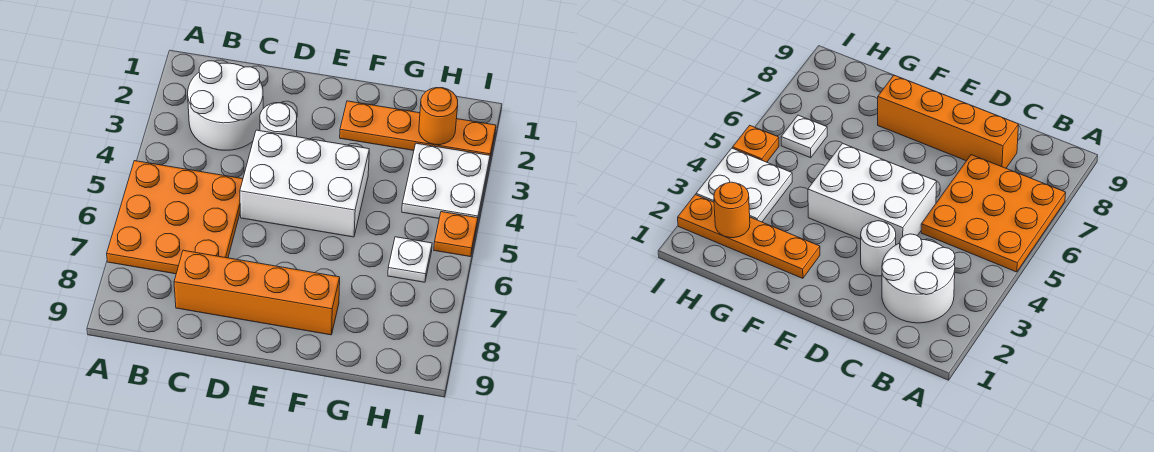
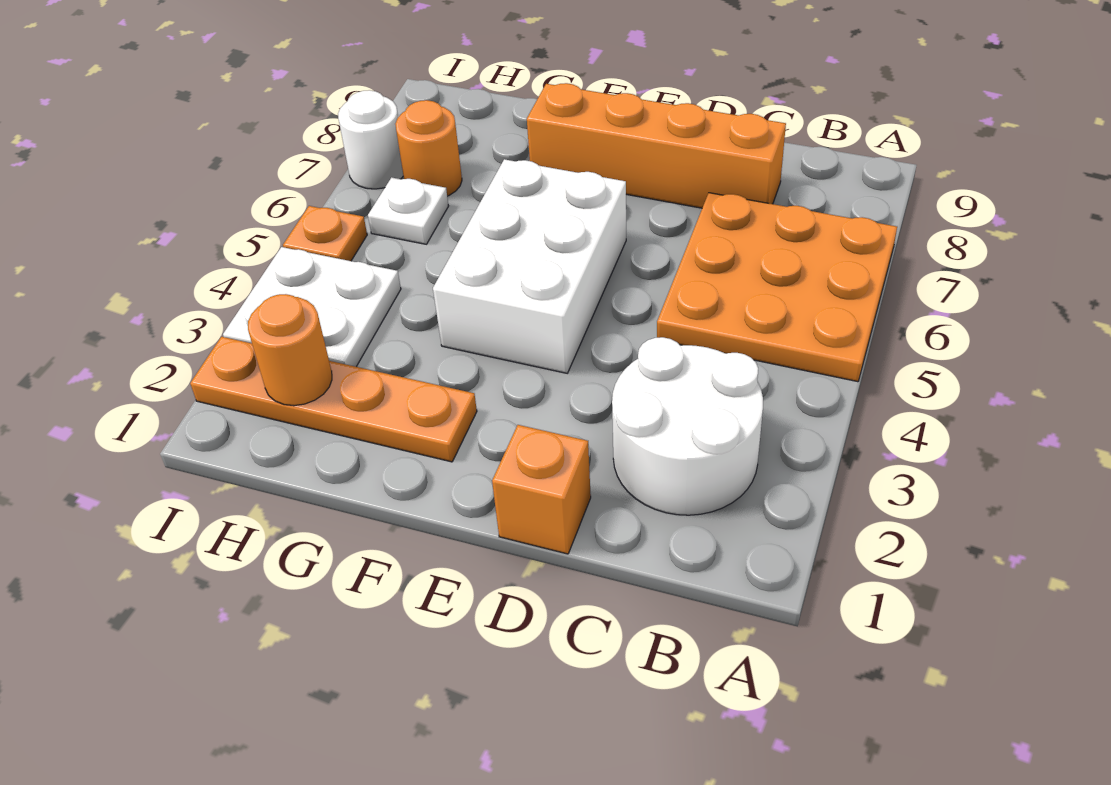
none -> orange 1x1 brick [492,425,591,554]
white 1x1 round brick [260,103,297,137] -> white 1x1 round brick moved to [338,90,403,189]
white 2x3 brick [240,130,369,237] -> white 2x3 brick turned to [433,159,626,373]
none -> orange 1x1 round brick [395,100,462,196]

